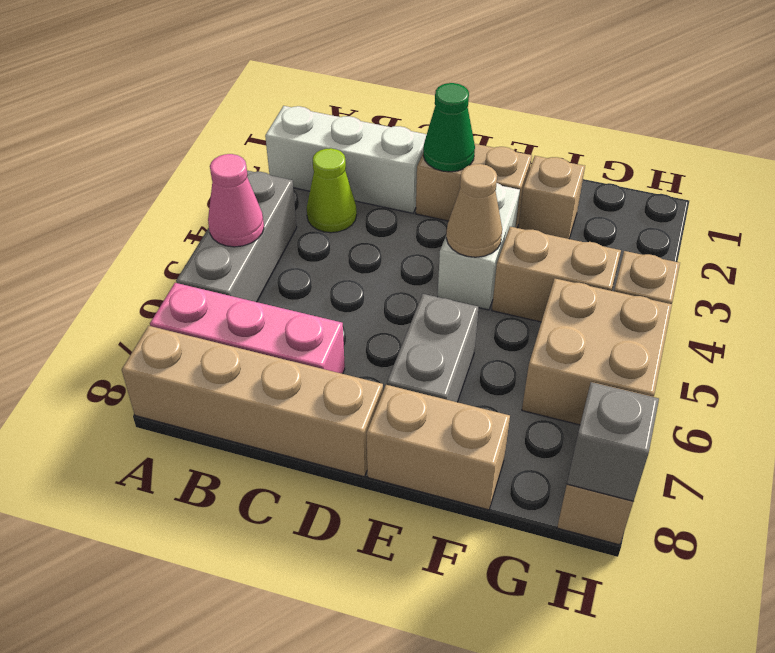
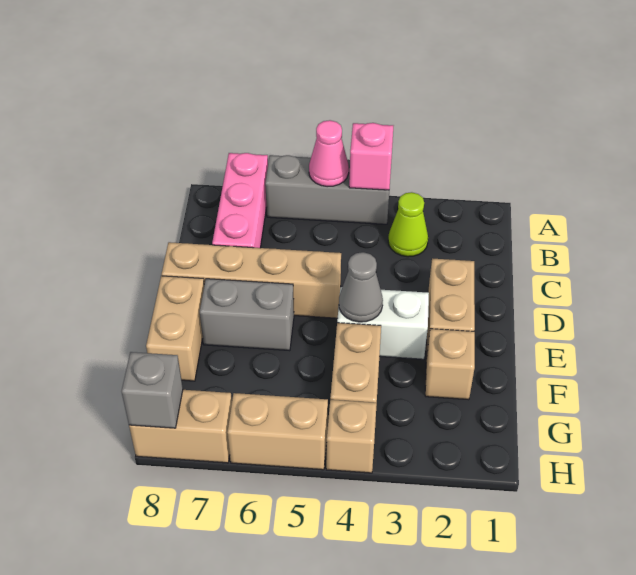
white 1x3 brick [265,106,427,213] -> none
none -> pink 1x1 brick [349,123,393,190]
tan 1x4 brick [122,326,383,477] -> tan 1x4 brick turned to [162,242,341,318]
green 1x1 cone [423,83,475,172] -> none
tan 1x1 cone [446,164,502,257] -> grey 1x1 cone [339,252,383,322]
tan 2x2 brick [522,279,672,425] -> tan 1x2 brick [227,393,328,470]

